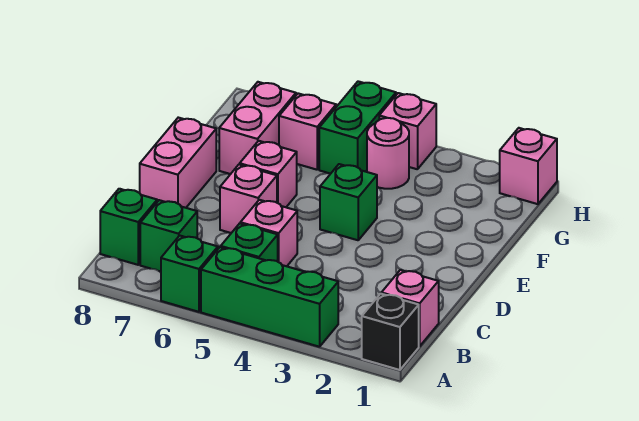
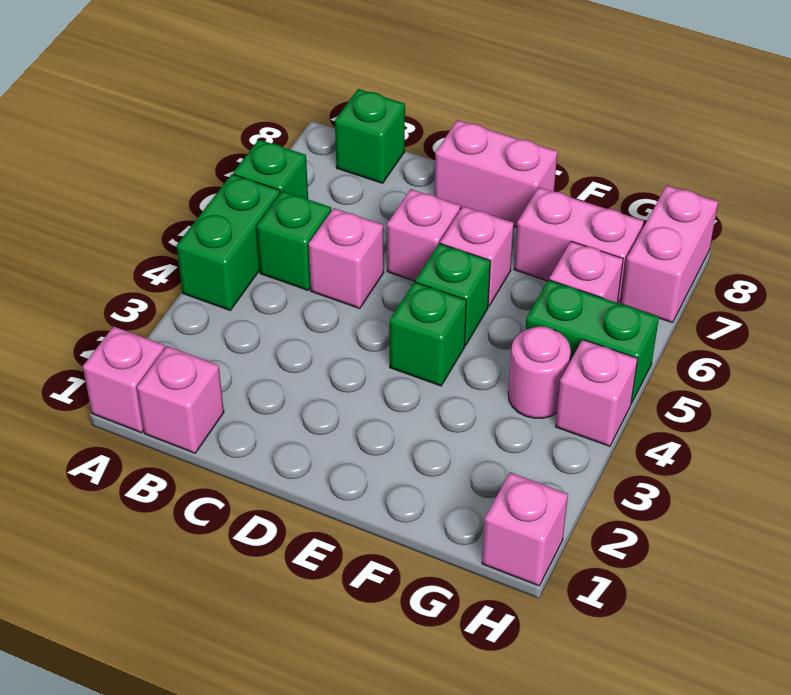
black 1x1 brick [362,294,419,370] -> pink 1x1 brick [83,327,165,433]
green 1x3 brick [201,247,338,347] -> green 1x2 brick [177,174,280,310]
green 1x1 brick [140,200,197,271] -> green 1x1 brick moved to [415,243,491,345]
none -> pink 1x2 brick [621,185,718,323]

